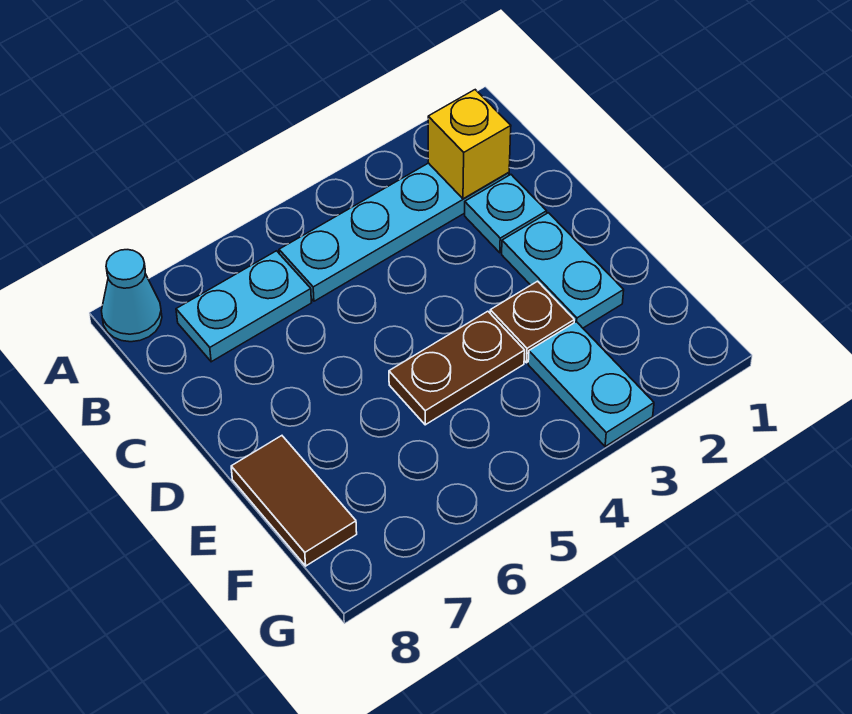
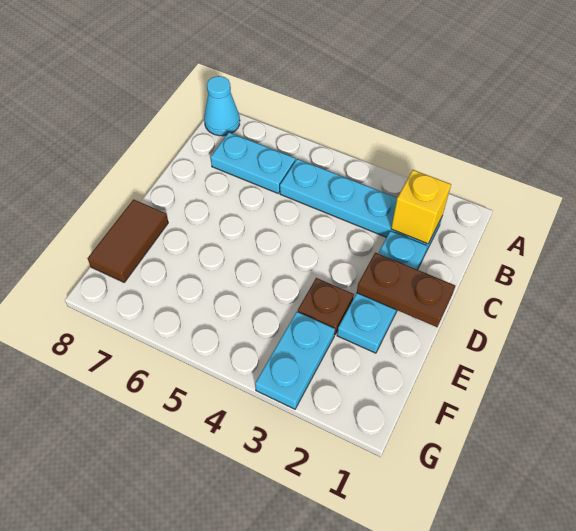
brown 1x2 plate [389,311,525,425] -> brown 1x2 plate moved to [357,253,455,327]

